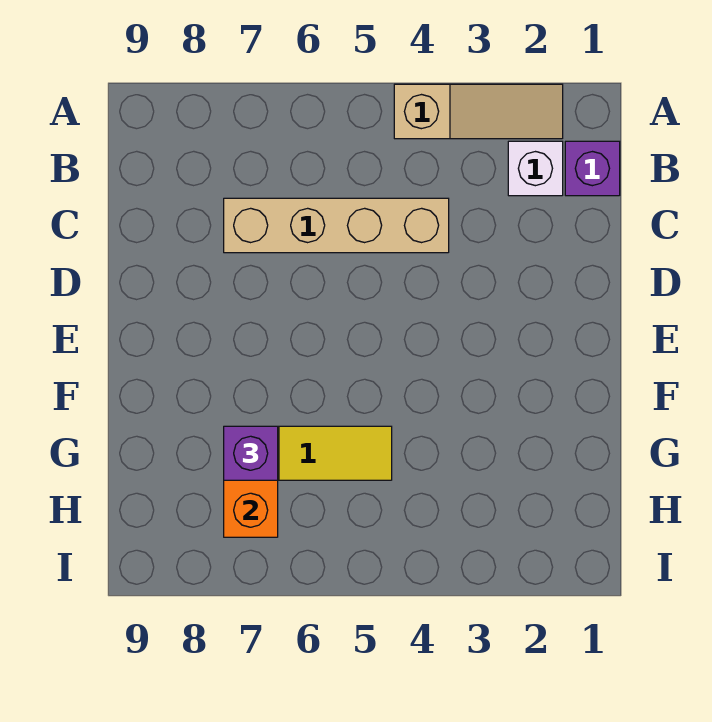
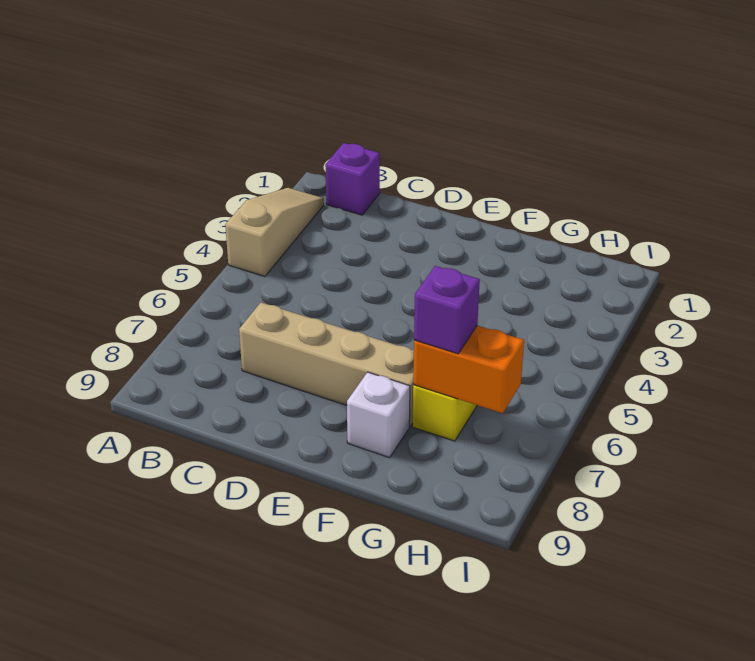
white 1x1 brick [508,141,563,196] -> white 1x1 brick moved to [347,372,410,458]
tan 1x4 brick [224,198,449,253] -> tan 1x4 brick turned to [239,303,414,426]

